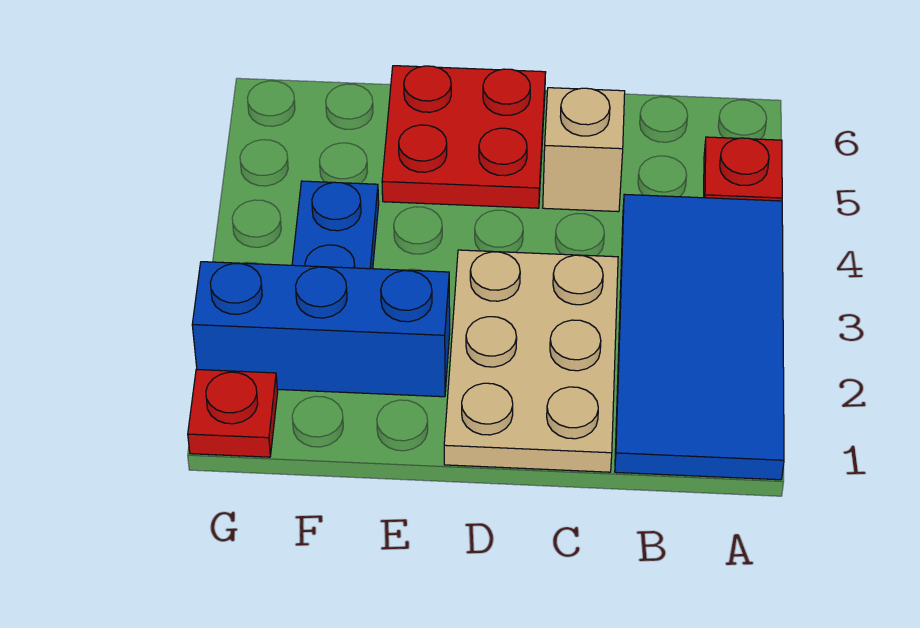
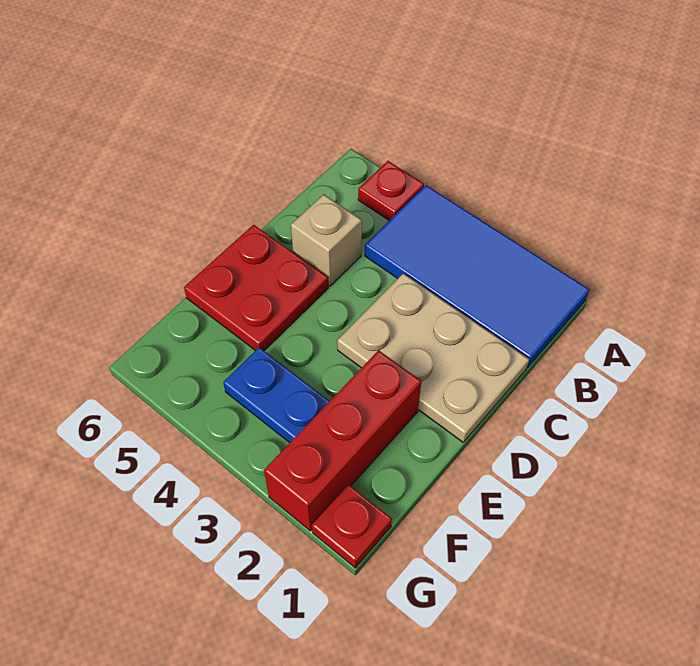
blue 1x3 brick [192,262,450,397] -> red 1x3 brick [264,350,421,531]

